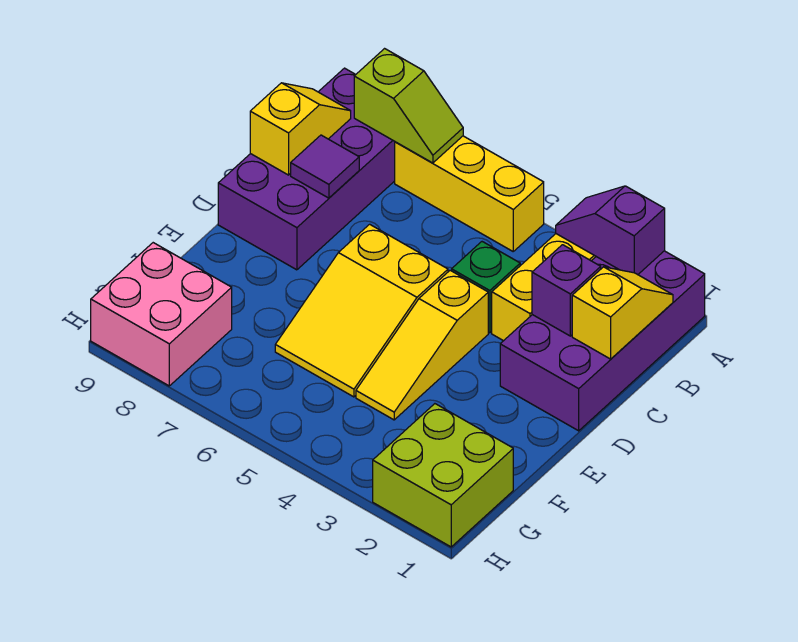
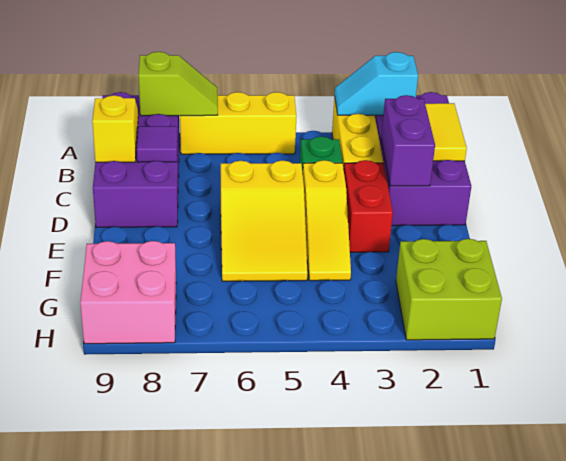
purple 1x2 slope [556,186,665,275] -> cyan 1x2 slope [335,52,418,115]
yellow 1x2 slope [572,267,673,359] -> yellow 1x2 tile [425,103,467,161]
purple 1x1 brick [532,245,601,336] -> purple 1x2 brick [381,95,435,186]
none -> red 1x2 brick [344,160,393,252]

